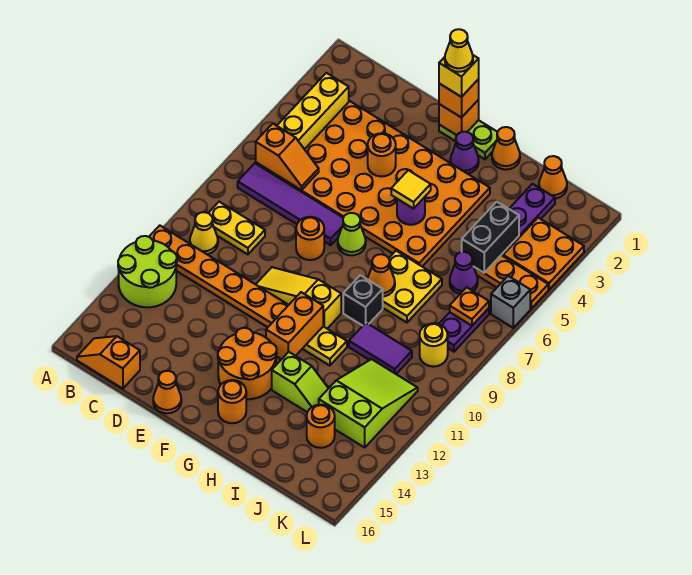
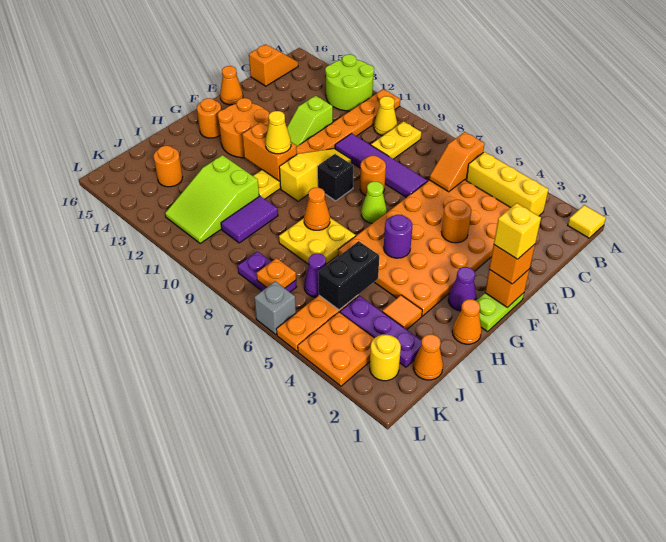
purple 1x4 tile [238,163,343,245] -> purple 1x4 tile turned to [335,133,427,198]
yellow 1x1 cone [445,29,473,72] -> yellow 1x1 cone moved to [265,111,291,154]
yellow 1x1 tile [391,170,431,209] -> yellow 1x1 tile moved to [568,205,606,238]
black 1x1 brick [343,275,383,326] -> black 1x1 brick moved to [317,154,353,201]
lime 1x2 slope [272,352,329,412] -> lime 1x2 slope moved to [287,96,333,147]
none -> orange 1x1 tile [382,295,422,329]
black 1x2 brick [462,202,519,273] -> black 1x2 brick turned to [318,241,379,310]
lime 2x3 slope [319,359,418,447] -> lime 2x3 slope turned to [165,155,259,244]
yellow 1x1 round brick [420,323,448,367] -> yellow 1x1 round brick moved to [370,335,401,381]

